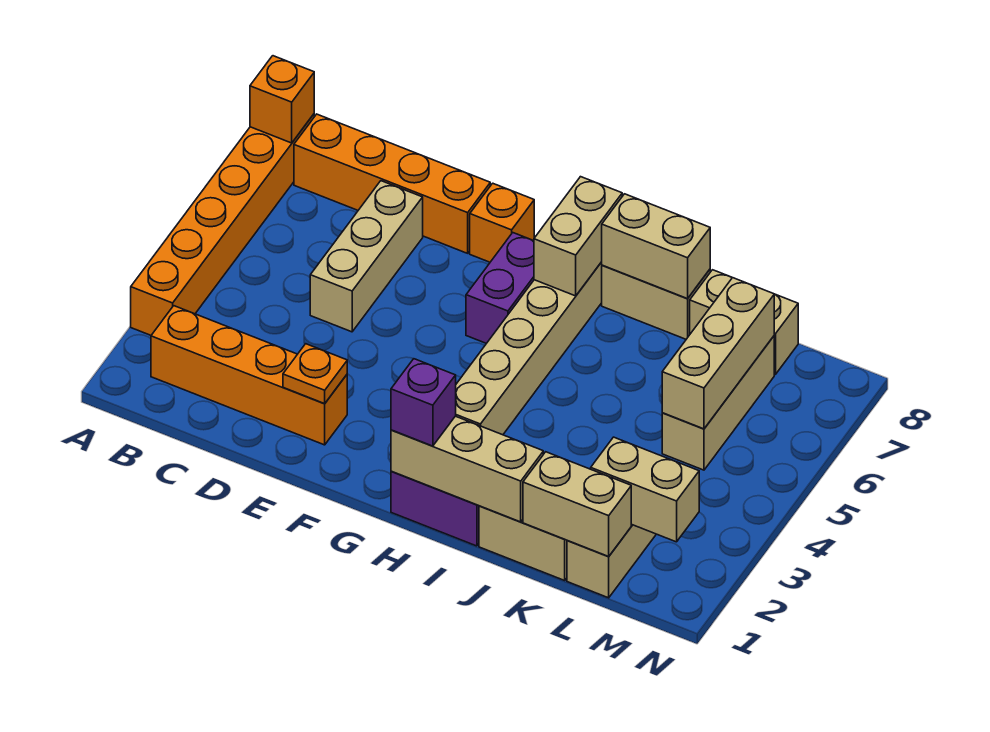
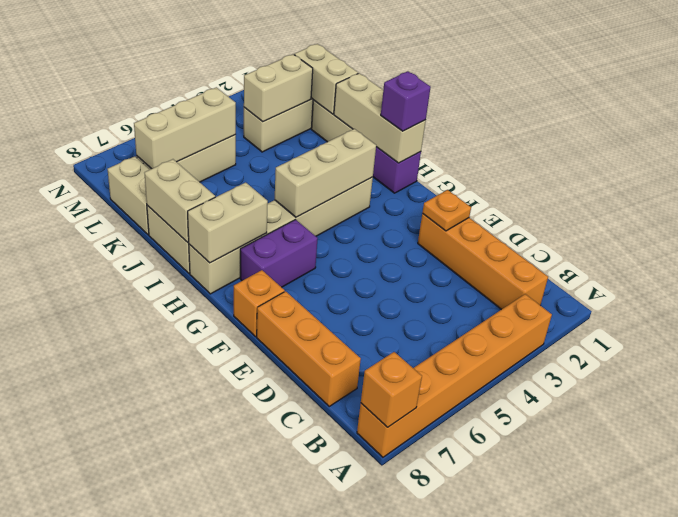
orange 1x4 brick [294,114,490,253] -> orange 1x3 brick [257,291,361,406]
tan 1x3 brick [310,181,423,332] -> tan 1x3 brick moved to [275,129,376,217]
tan 1x2 brick [591,437,699,542] -> tan 1x2 brick turned to [244,54,313,122]

